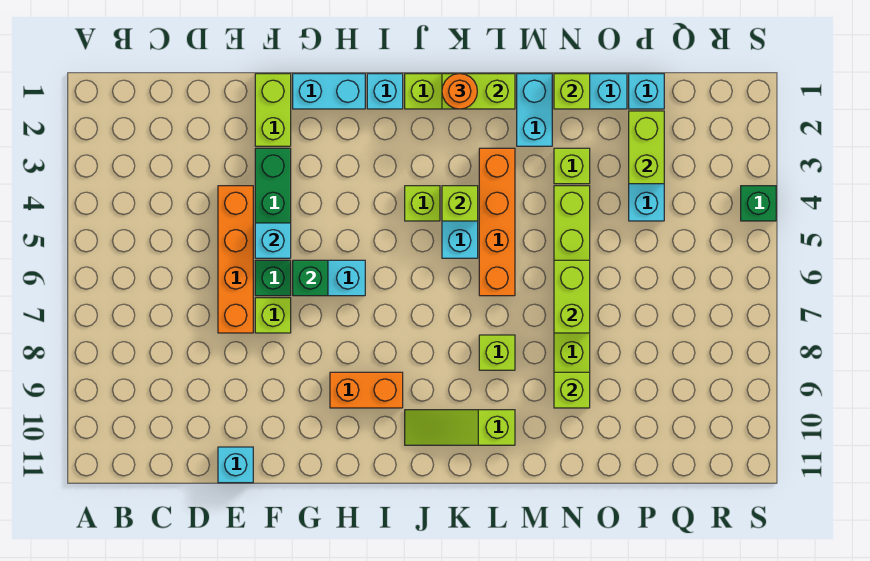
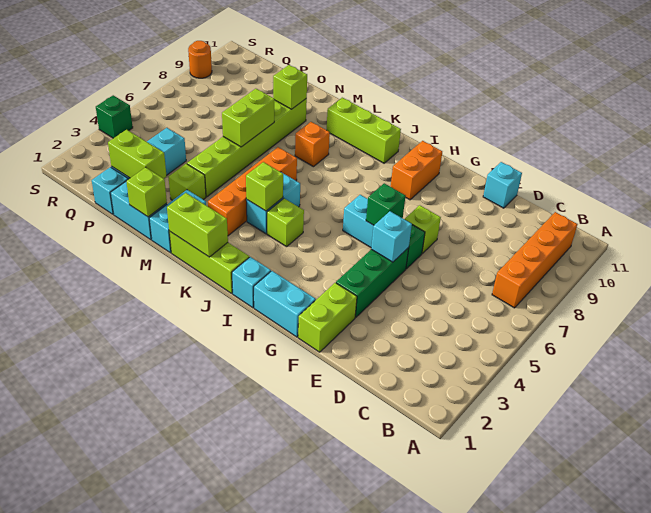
orange 1x4 brick [218,186,253,333] -> orange 1x4 brick moved to [492,212,577,308]
orange 1x2 brick [330,372,403,408] -> orange 1x2 brick turned to [391,141,442,200]
lime 1x3 slope [405,410,515,445] -> lime 1x3 brick [327,98,401,163]
orange 1x1 round brick [442,74,477,109] -> orange 1x1 round brick moved to [188,41,212,78]
lime 1x1 brick [479,335,515,370] -> orange 1x1 brick [295,122,330,167]
lime 1x2 brick [629,111,664,184] -> lime 1x2 brick turned to [108,130,167,179]

